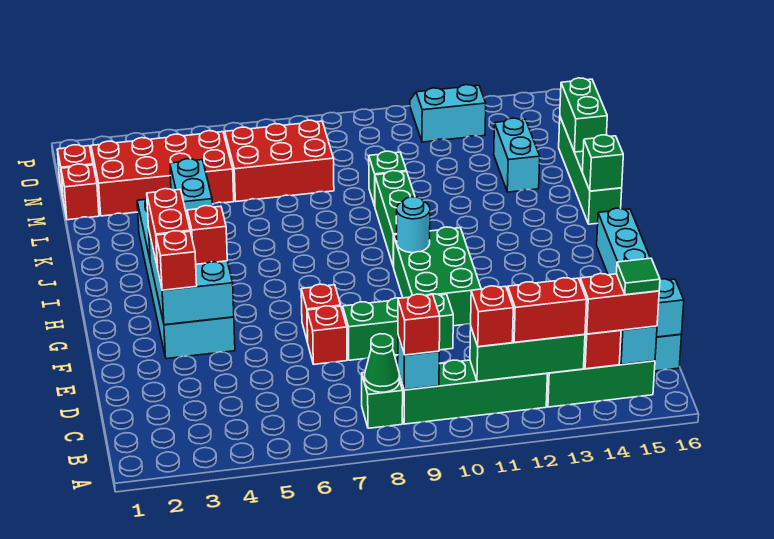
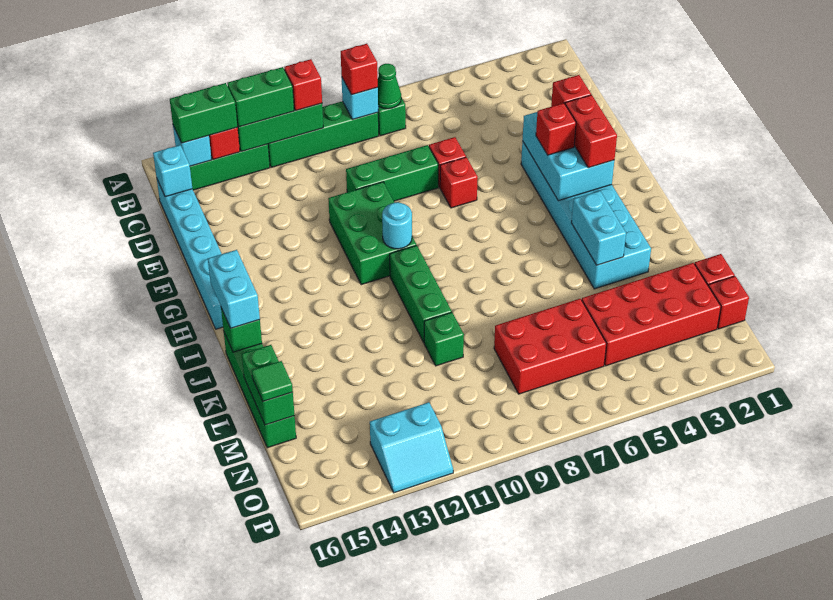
red 1x2 brick [508,278,587,342] -> green 1x2 brick [227,67,294,127]
red 1x2 brick [580,274,659,334] -> green 1x2 brick [170,83,237,143]
green 1x1 tile [616,258,660,295] -> green 1x1 tile moved to [252,361,293,401]
cyan 1x2 brick [494,118,540,192] -> cyan 1x2 brick moved to [208,250,260,328]

